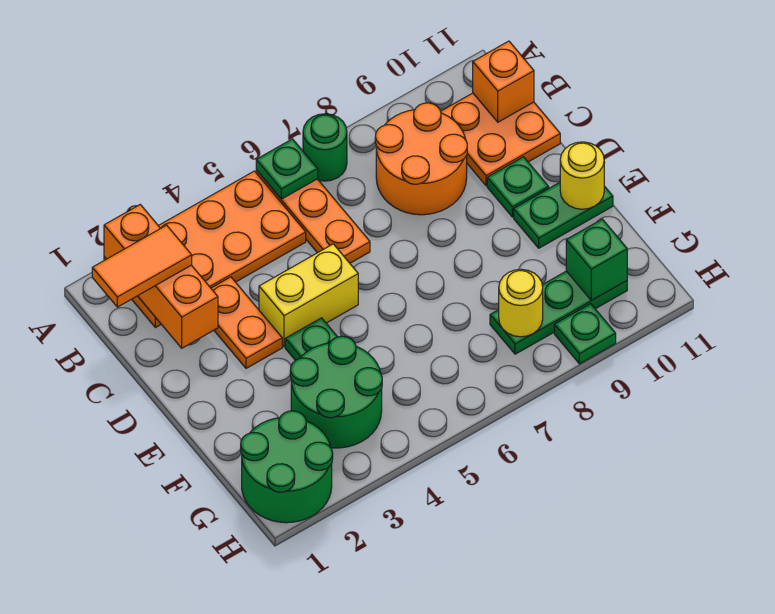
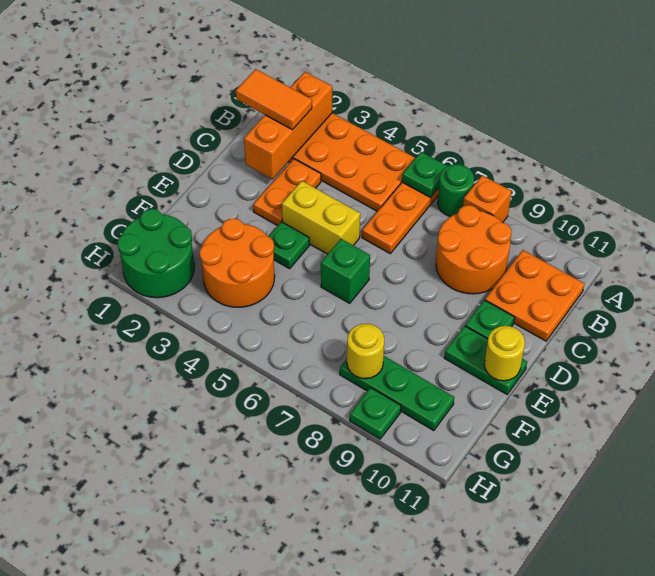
orange 1x1 brick [473,41,534,122] -> orange 1x1 brick moved to [463,175,512,223]
green 2x2 round brick [290,336,382,448] -> orange 2x2 round brick [199,218,275,307]
green 1x1 brick [566,219,627,301] -> green 1x1 brick moved to [321,239,370,303]

